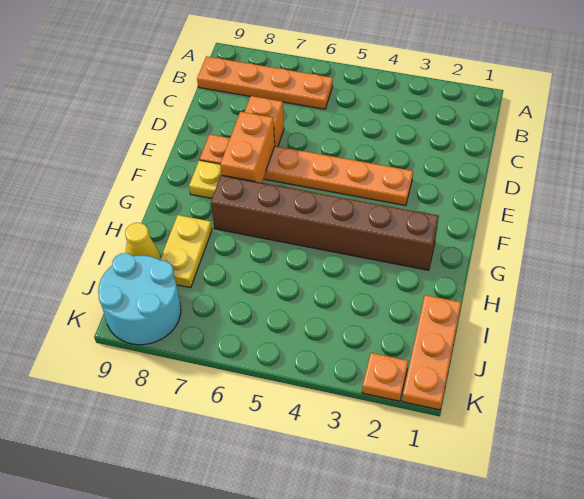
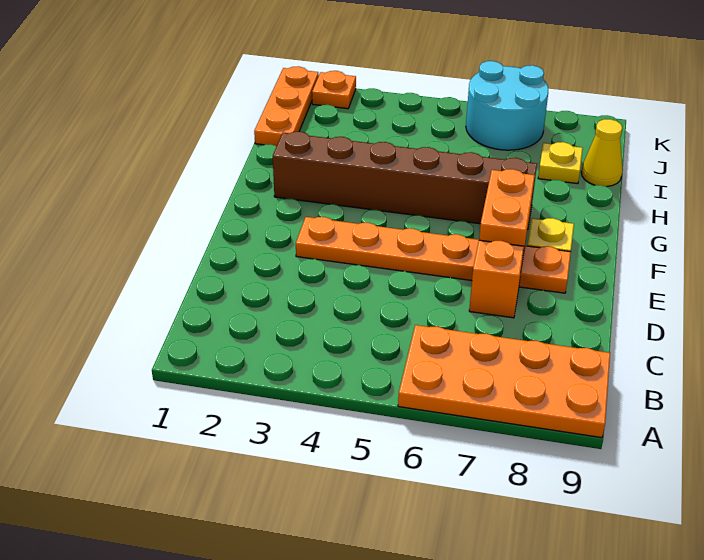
orange 1x4 plate [197,56,333,109] -> orange 2x4 plate [398,325,610,438]
yellow 1x2 plate [160,215,212,288] -> yellow 1x1 plate [538,142,583,184]
cyan 2x2 round brick [98,253,181,345] -> cyan 2x2 round brick moved to [466,61,548,150]

